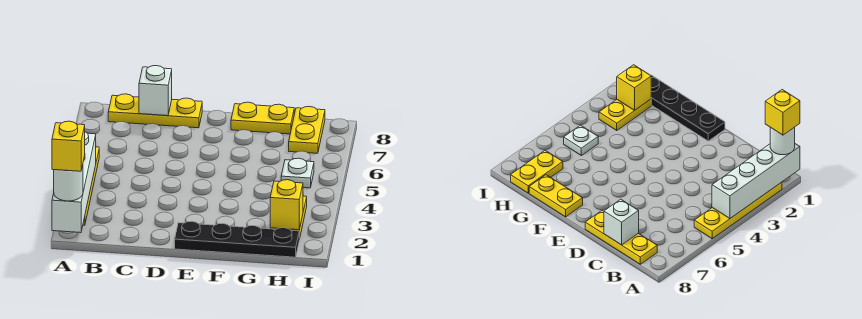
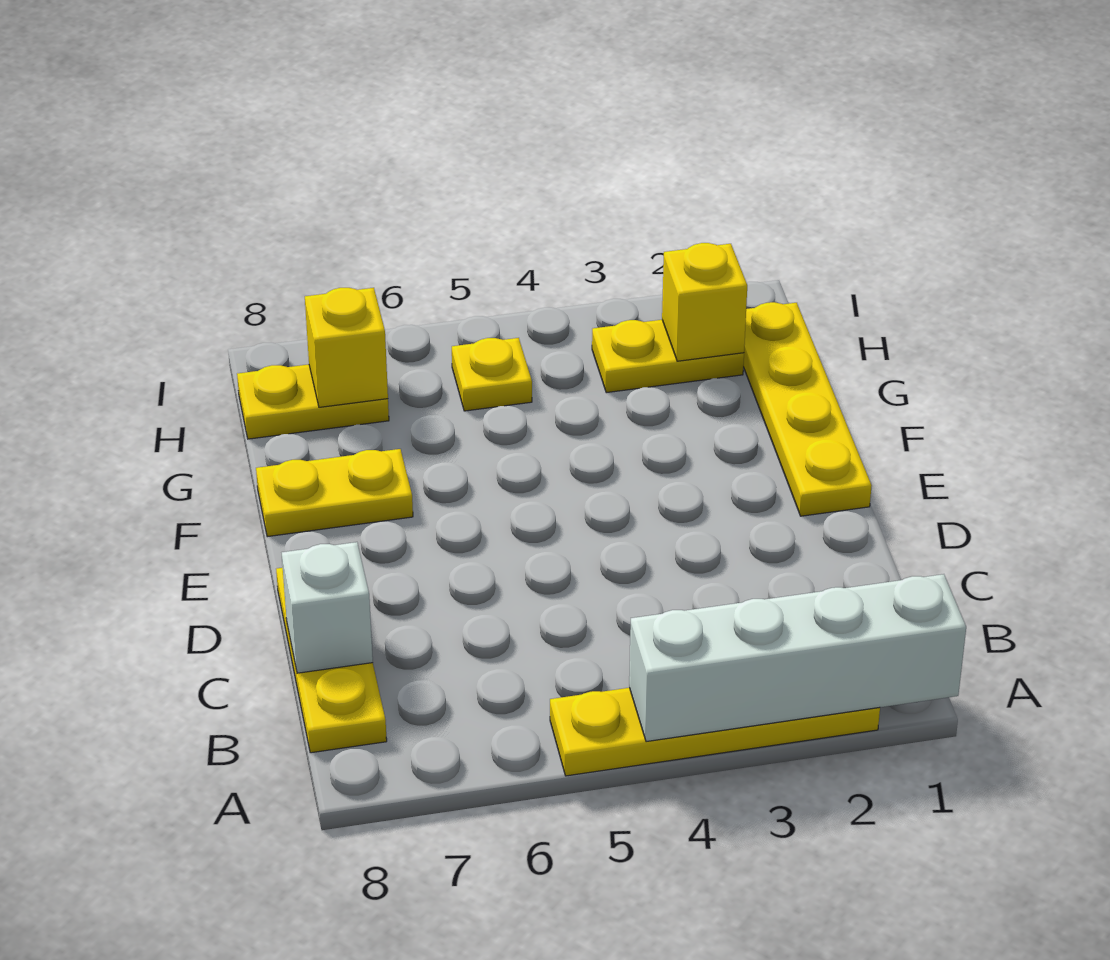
white 1x1 round brick [54,165,83,201] -> none
yellow 1x1 brick [52,121,85,171] -> yellow 1x1 brick moved to [305,288,388,407]
black 1x4 plate [175,221,299,257] -> yellow 1x4 plate [743,302,872,516]
yellow 1x2 plate [231,102,294,134] -> yellow 1x2 plate turned to [256,449,413,537]
white 1x1 plate [281,158,314,188] -> yellow 1x1 plate [452,338,532,411]

